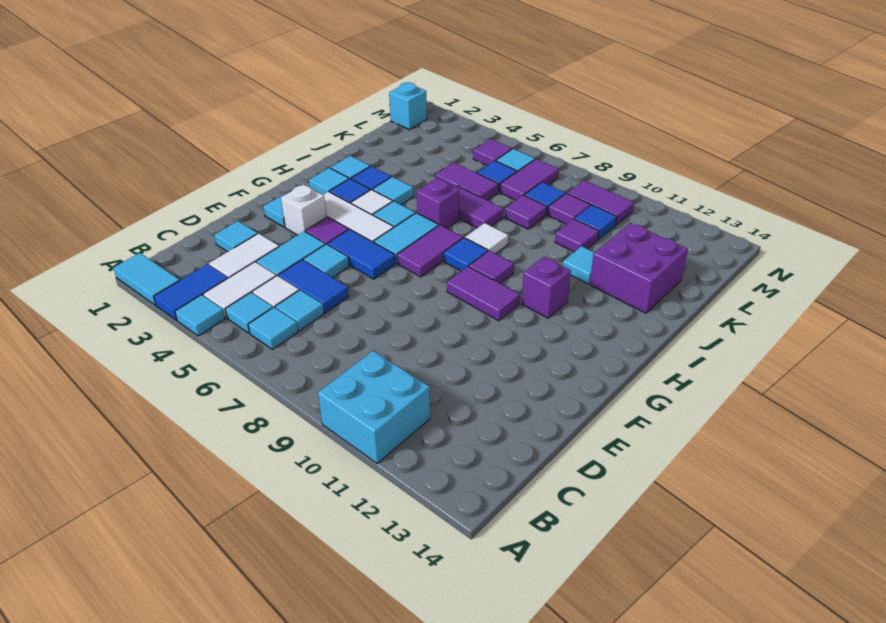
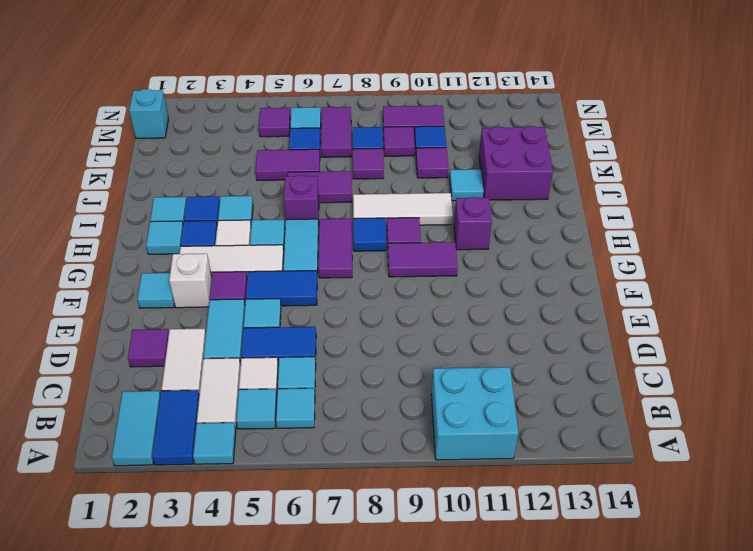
cyan 1x2 tile [114,253,180,305] -> cyan 1x2 tile turned to [112,391,161,466]
cyan 1x1 tile [214,221,258,252] -> purple 1x1 tile [128,329,169,367]
white 1x1 tile [465,223,508,254] -> white 1x3 tile [353,193,453,226]

